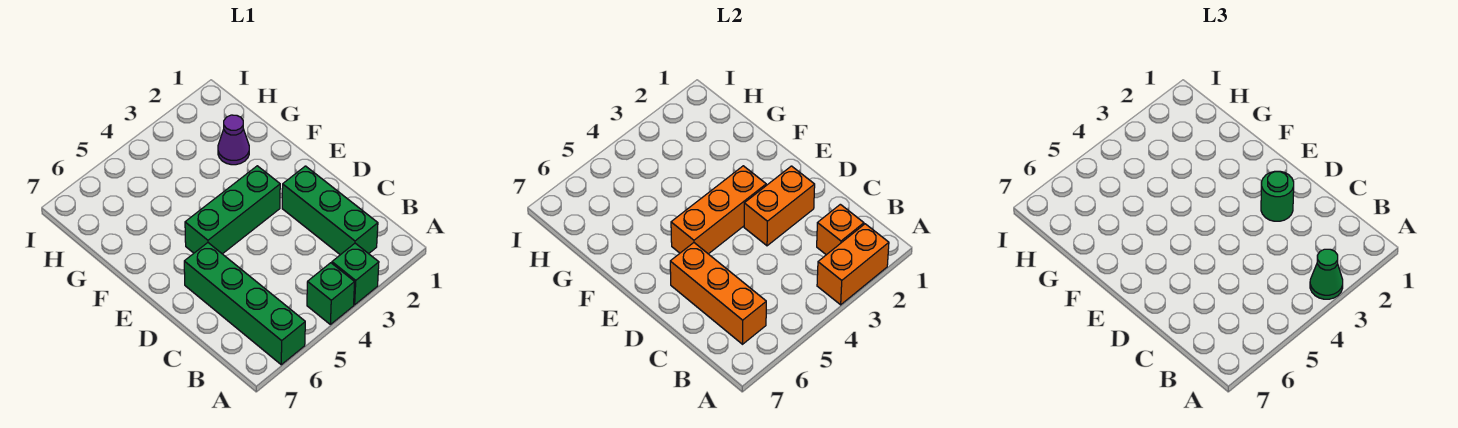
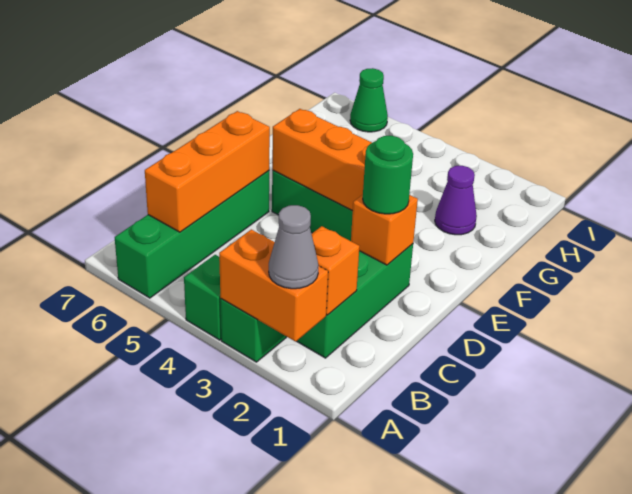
none -> grey 1x1 cone [269,205,319,289]
green 1x1 cone [1310,249,1343,299] -> green 1x1 cone moved to [350,68,388,132]
orange 1x2 brick [744,166,815,246] -> orange 1x1 brick [351,195,418,265]

